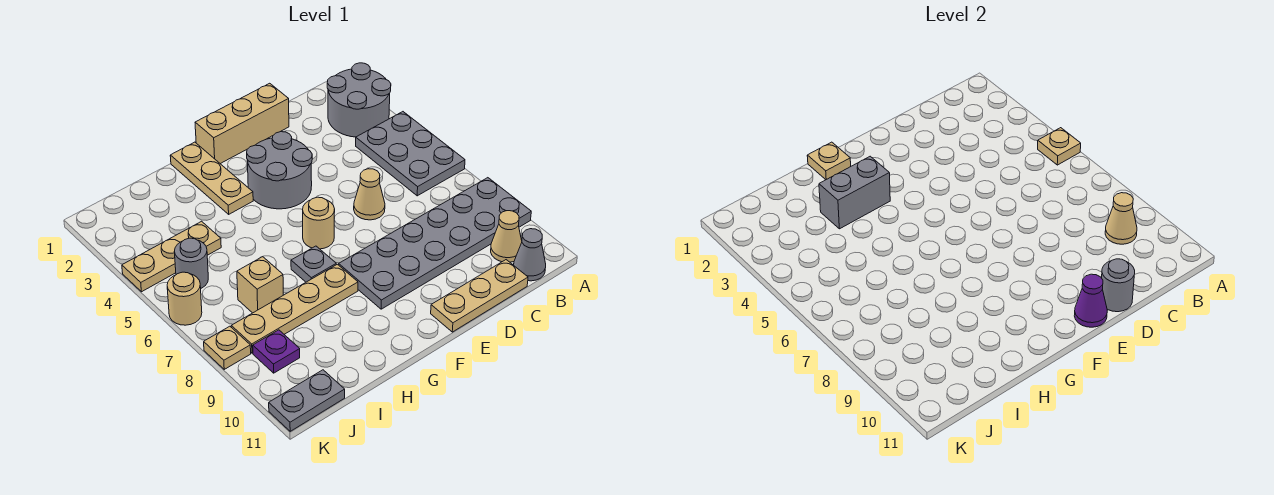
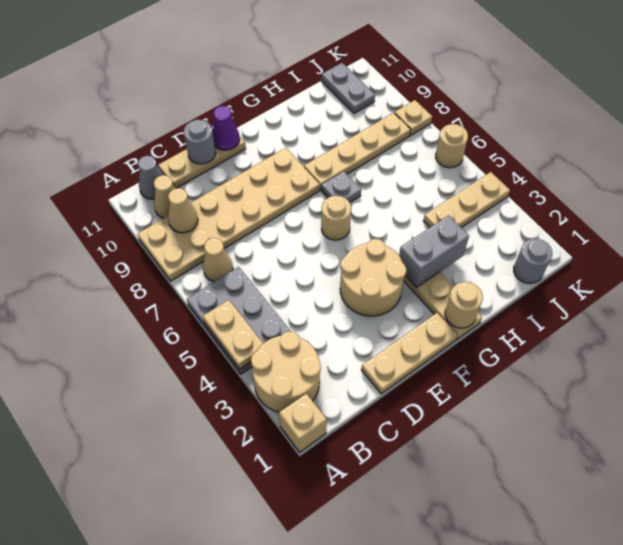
grey 2x2 round brick [327,63,391,137] -> tan 2x2 round brick [251,331,321,412]
tan 1x1 plate [1038,128,1081,165] -> tan 1x2 plate [203,300,263,369]
grey 2x6 plate [339,178,531,309] -> tan 2x6 plate [138,148,320,281]
tan 1x3 brick [195,83,289,164] -> tan 1x3 plate [361,313,458,394]
tan 1x1 cone [354,169,385,220] -> tan 1x1 cone moved to [203,238,233,282]
grey 2x2 round brick [247,132,312,209] -> tan 2x2 round brick [340,239,406,316]
tan 1x1 plate [807,142,851,180] -> tan 1x1 round brick [445,282,483,328]
tan 1x1 brick [237,257,283,313] -> tan 1x1 brick moved to [279,394,327,452]
grey 1x1 round brick [174,238,208,288] -> grey 1x1 round brick moved to [514,238,552,284]
purple 1x1 plate [253,330,300,373] -> none
grey 1x2 plate [269,370,345,431] -> grey 1x2 plate turned to [322,63,375,114]

